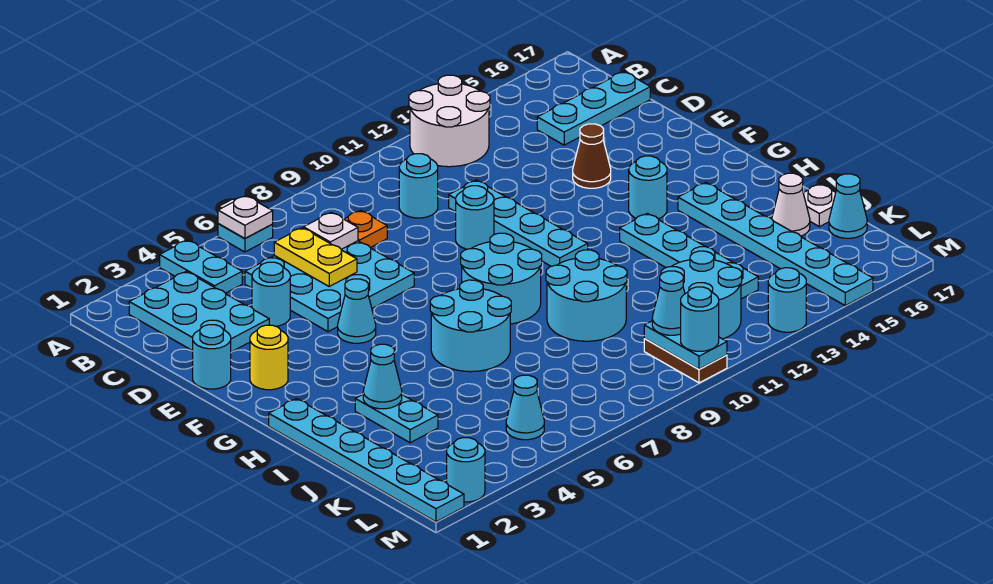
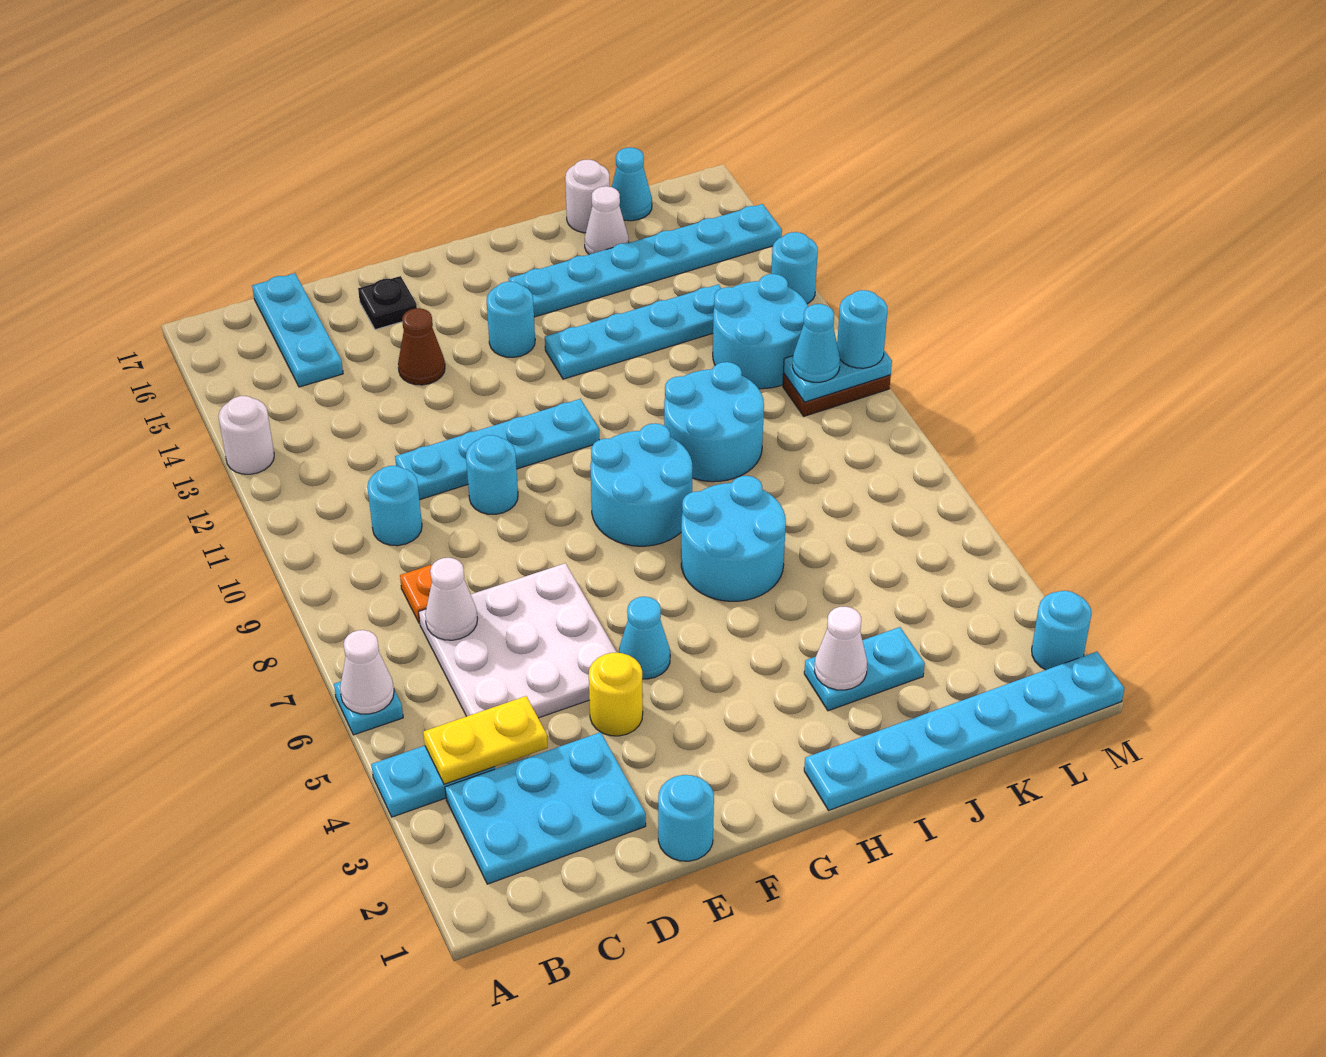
white 1x1 plate [218,196,273,239] -> white 1x1 cone [340,630,394,714]
white 2x2 round brick [409,75,490,167] -> white 1x1 round brick [218,396,274,474]
cyan 3x3 plate [245,241,414,332] -> white 3x3 plate [419,563,617,718]
yellow 1x2 plate [274,228,357,286] -> yellow 1x2 plate moved to [423,696,548,784]
white 1x1 plate [304,212,358,249] -> white 1x1 cone [425,558,478,640]
cyan 1x1 round brick [252,262,290,326] -> none
none -> black 1x1 plate [358,276,417,330]
yellow 1x1 round brick [250,325,288,390] -> yellow 1x1 round brick moved to [589,653,643,736]
cyan 1x1 cone [363,344,402,409] -> white 1x1 cone [814,607,867,690]
white 1x1 plate [803,184,836,227] -> white 1x1 round brick [565,160,610,233]
cyan 1x1 cone [506,375,544,440] -> none

